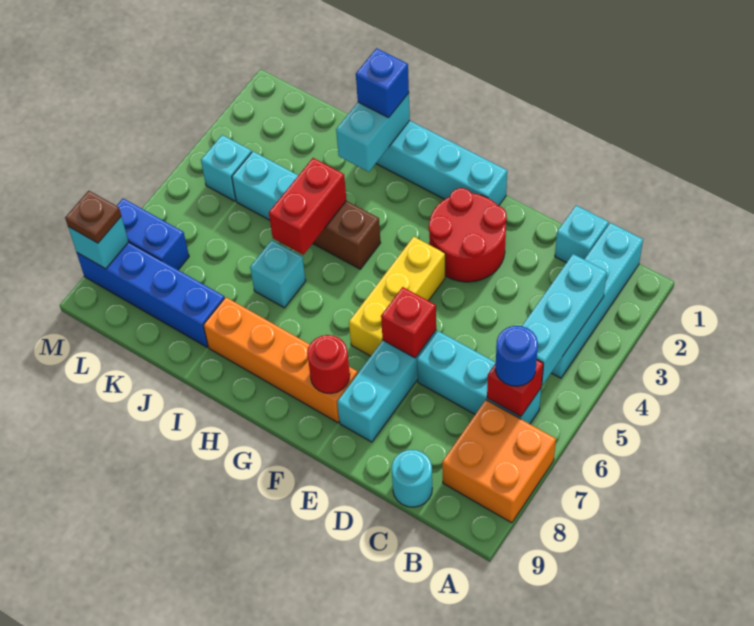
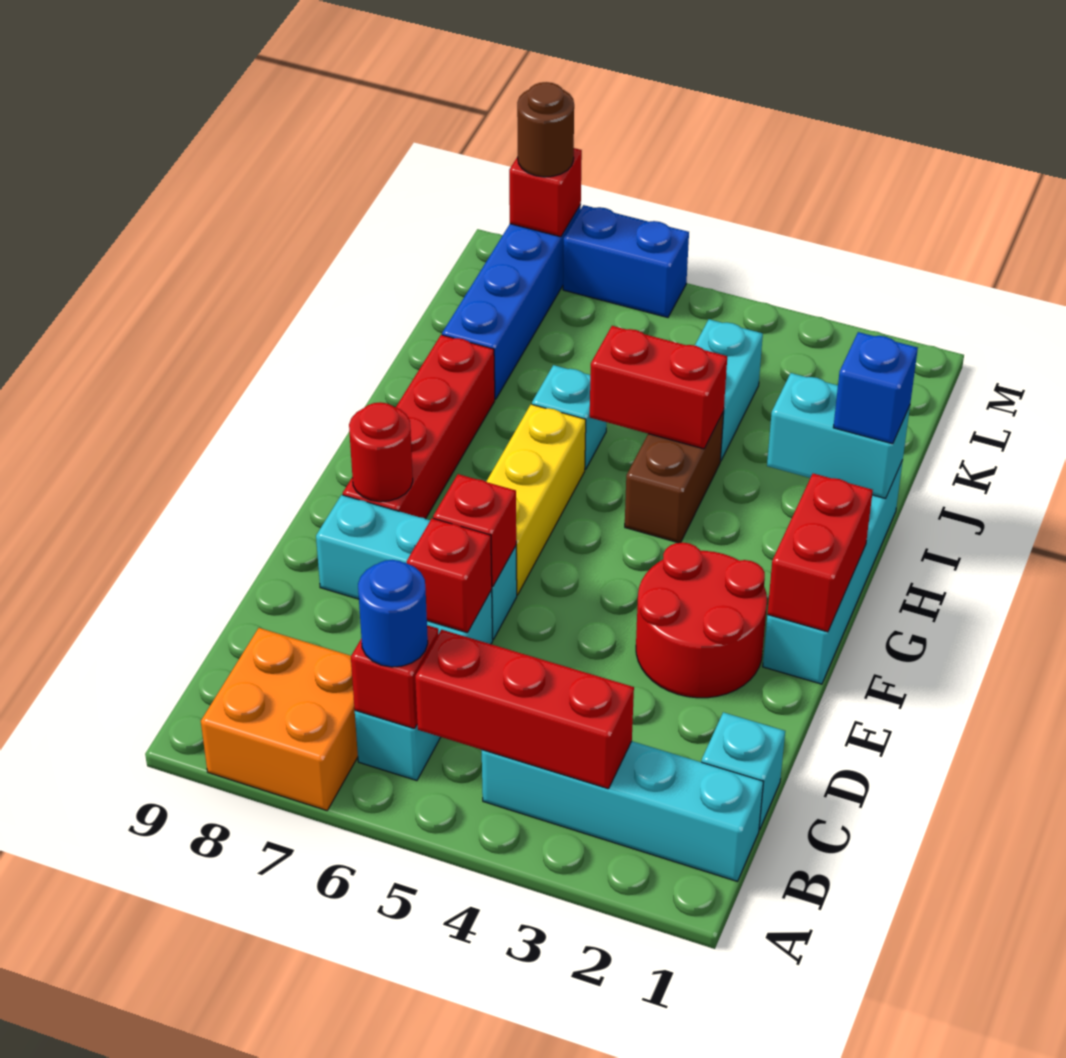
cyan 1x3 brick [522,254,607,385] -> red 1x3 brick [415,630,634,789]
cyan 1x1 round brick [392,450,432,507] -> none
none -> red 1x1 brick [407,518,492,633]
none -> red 1x2 brick [767,473,873,632]
yellow 1x3 brick [349,237,445,356] -> yellow 1x3 brick turned to [486,404,586,595]
orange 1x4 brick [203,297,358,423] -> red 1x4 brick [343,335,495,519]
cyan 1x1 brick [201,135,252,201] -> none
blue 1x2 brick [117,199,189,270] -> blue 1x2 brick turned to [563,205,689,317]
cyan 1x1 brick [68,217,129,269] -> red 1x1 brick [509,148,582,237]
brown 1x1 plate [65,191,121,243] -> brown 1x1 round brick [517,82,574,177]

